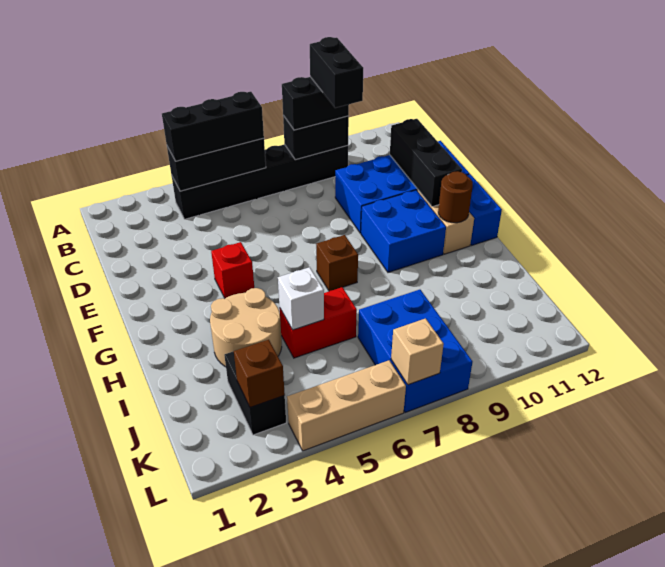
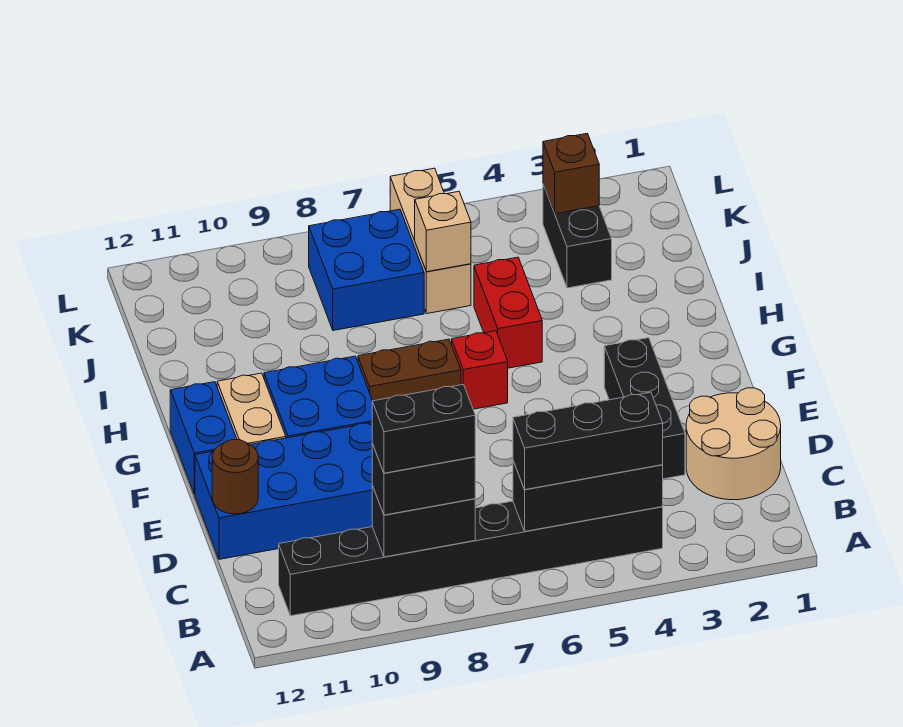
black 1x6 brick [172,144,348,219] -> black 1x8 brick [279,501,663,616]
black 1x2 brick [310,37,363,108] -> black 1x2 brick turned to [372,384,475,473]
black 1x3 brick [390,119,462,207] -> black 1x3 brick moved to [604,338,685,479]
red 1x1 brick [211,242,254,298] -> red 1x1 brick moved to [452,331,508,409]
brown 1x1 brick [316,235,358,291] -> brown 1x2 brick [358,339,461,401]
brown 1x1 round brick [438,171,473,223] -> brown 1x1 round brick moved to [212,440,258,514]
tan 2x2 round brick [210,288,282,367] -> tan 2x2 round brick moved to [686,388,781,500]
red 1x2 brick [280,287,357,358] -> red 1x2 brick turned to [474,257,542,368]
white 1x1 brick [278,267,324,330] -> none
blue 2x3 brick [358,290,472,413] -> blue 2x2 brick [309,209,424,331]
tan 1x3 brick [287,360,406,451] -> tan 1x3 brick turned to [390,168,471,313]
tan 1x1 brick [391,318,444,385] -> tan 1x1 brick moved to [415,191,471,272]

